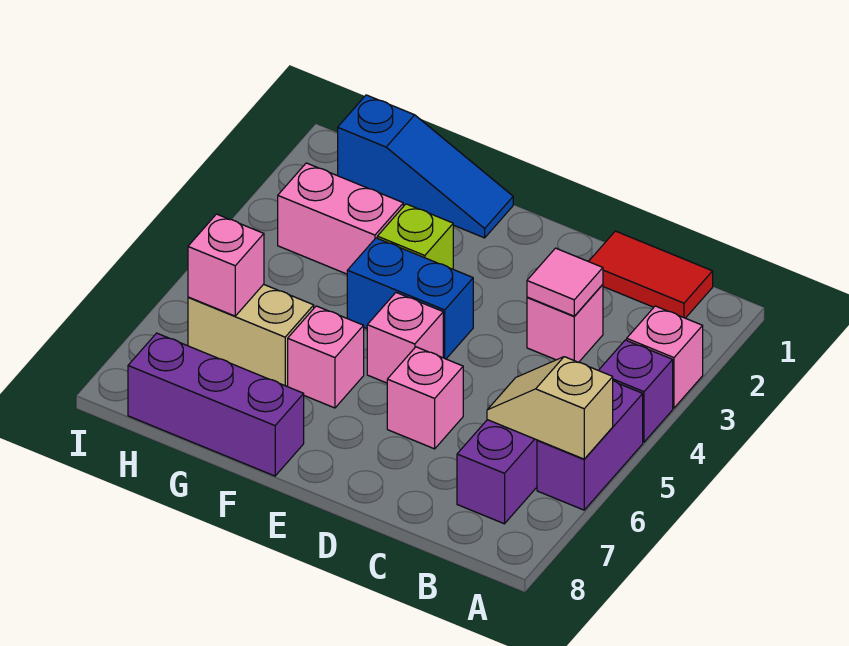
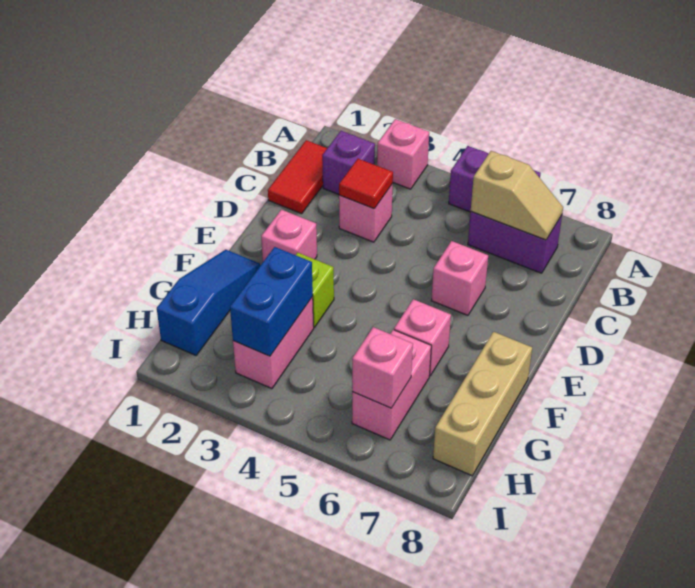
purple 1x1 brick [599,340,673,442] -> purple 1x1 brick moved to [322,131,375,194]
tan 1x2 slope [487,357,613,459] -> tan 1x2 slope turned to [471,151,563,240]
pink 1x1 tile [527,248,603,316] -> red 1x1 tile [339,159,393,209]
blue 1x2 brick [347,238,473,359] -> blue 1x2 brick moved to [230,247,313,356]
pink 1x1 brick [367,293,443,383] -> pink 1x1 brick moved to [261,210,317,261]
purple 1x3 brick [128,333,304,476] -> tan 1x3 brick [433,332,532,476]
tan 1x2 brick [188,284,314,386] -> pink 1x2 brick [352,330,431,440]

